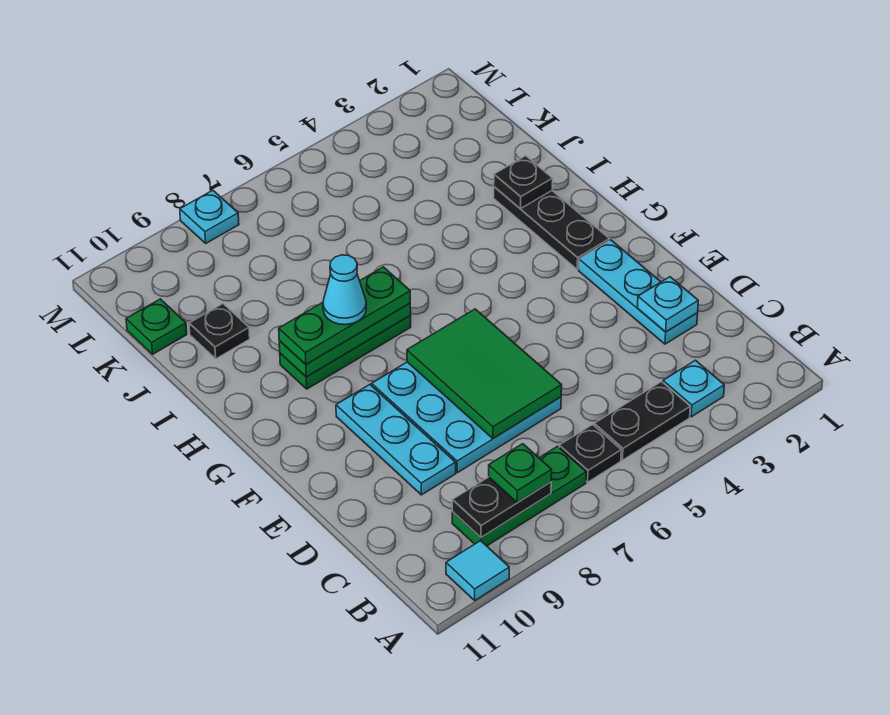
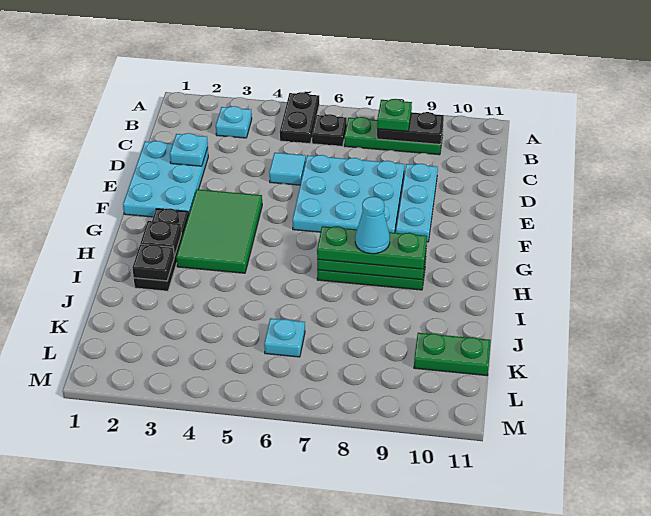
cyan 1x1 tile [446,541,509,600] -> cyan 1x1 tile moved to [269,153,306,185]
black 1x2 plate [594,382,690,460] -> black 1x2 plate turned to [280,92,319,144]
cyan 1x3 plate [579,240,698,344] -> cyan 2x3 plate [123,141,208,217]
green 2x3 tile [407,309,562,439] -> green 2x3 tile moved to [176,189,262,273]
black 1x1 plate [189,304,250,359] -> black 1x1 plate moved to [140,221,181,256]
green 1x1 plate [126,299,187,354] -> green 1x2 plate [414,333,491,376]
cyan 1x1 plate [180,190,239,243] -> cyan 1x1 plate moved to [264,318,305,357]

